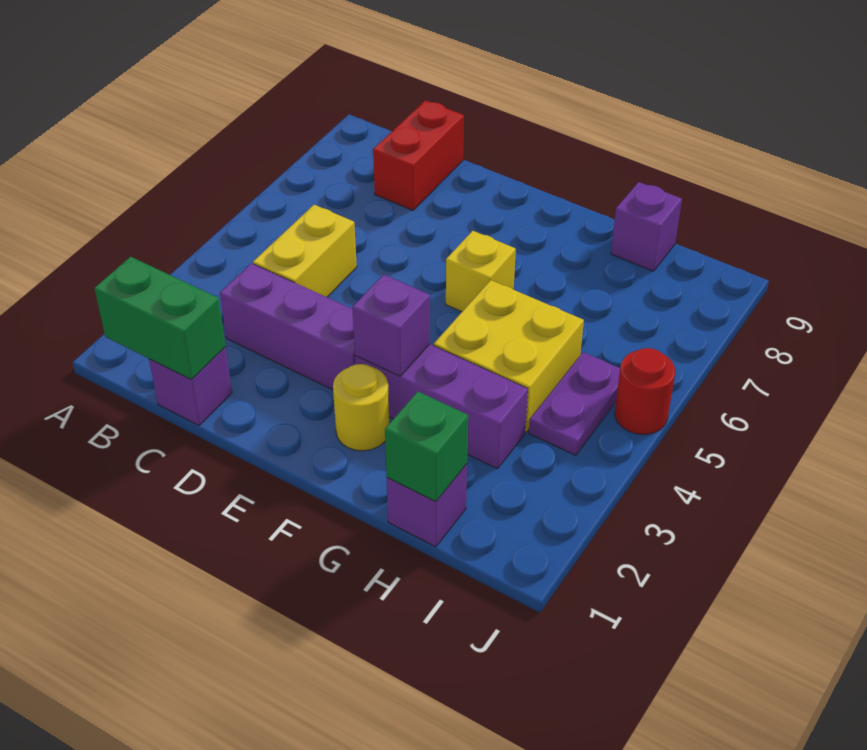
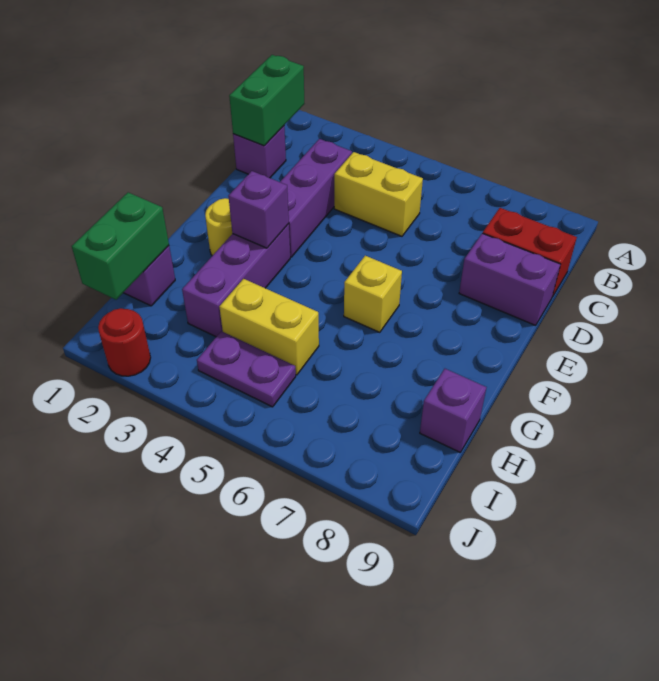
none -> purple 1x2 brick [459,233,560,325]
yellow 2x2 brick [434,280,584,432] -> yellow 1x2 brick [219,279,319,375]
green 1x1 brick [385,392,468,502] -> green 1x2 brick [72,192,169,300]
red 1x1 round brick [615,348,675,434] -> red 1x1 round brick moved to [98,308,151,376]

